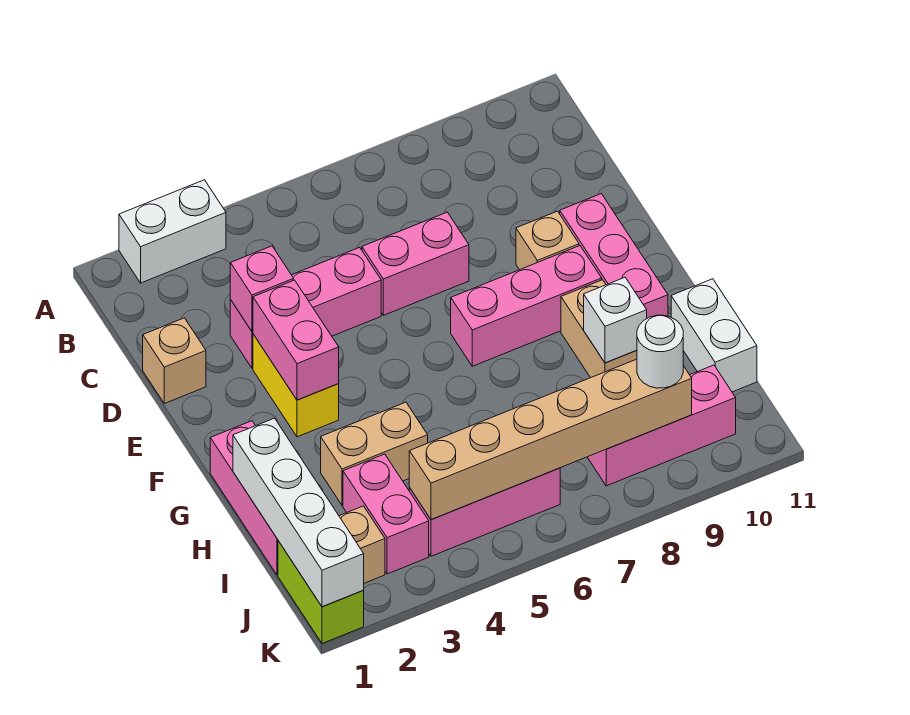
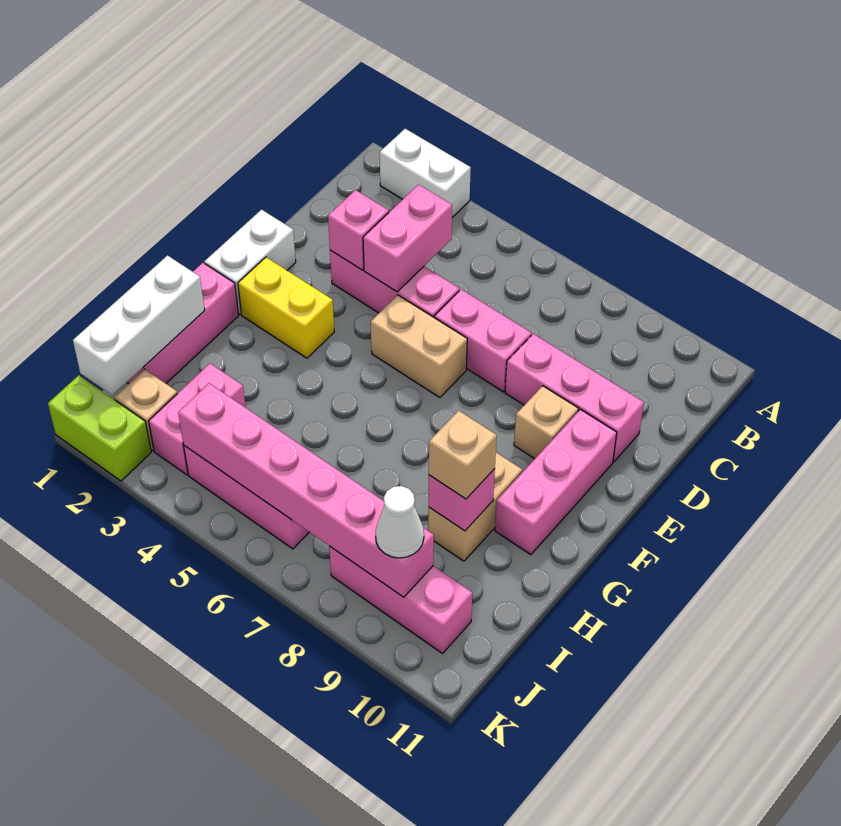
tan 1x1 brick [143,318,206,404] -> tan 1x1 brick moved to [429,410,497,499]
yellow 1x2 brick [253,334,339,437] -> yellow 1x2 brick turned to [238,257,334,358]
pink 1x2 brick [253,280,339,400] -> pink 1x2 brick moved to [363,185,452,292]
pink 1x3 brick [451,246,602,366] -> pink 1x3 brick moved to [505,334,644,462]
white 1x4 brick [233,418,364,607] -> white 1x3 brick [73,256,205,395]
tan 1x2 brick [321,402,428,505] -> tan 1x2 brick moved to [371,295,467,398]
white 1x1 brick [584,277,647,363] -> pink 1x1 brick [429,469,495,531]
white 1x2 brick [671,279,757,392] -> white 1x2 brick moved to [204,210,296,314]
lime 1x2 brick [278,541,364,643] -> lime 1x2 brick turned to [48,375,151,481]
tan 1x6 brick [409,359,692,519] -> pink 1x6 brick [178,383,434,597]
white 1x1 round brick [637,315,683,388] -> white 1x1 cone [376,486,424,558]

